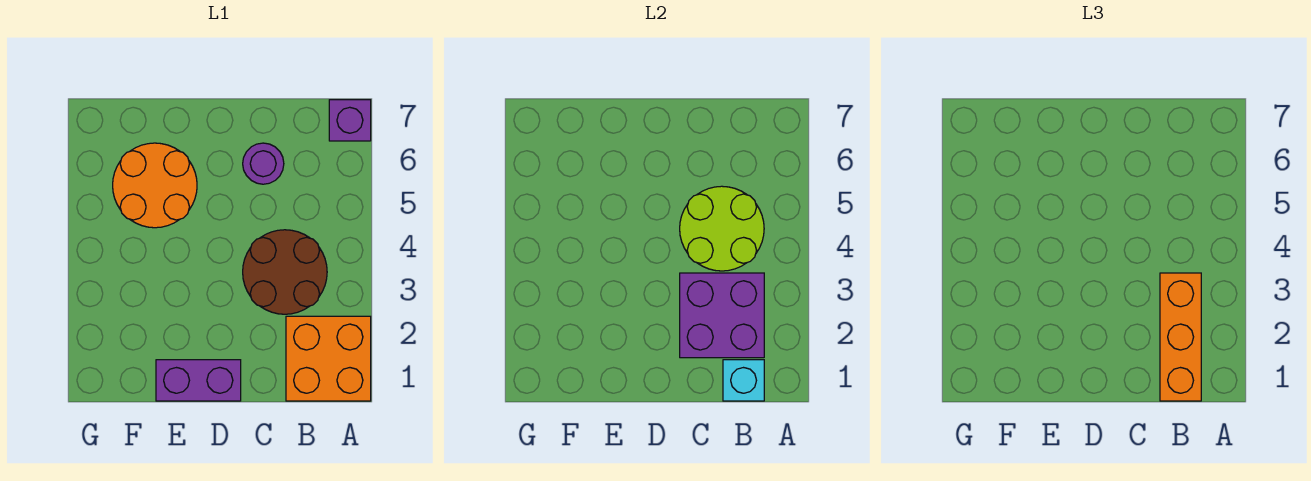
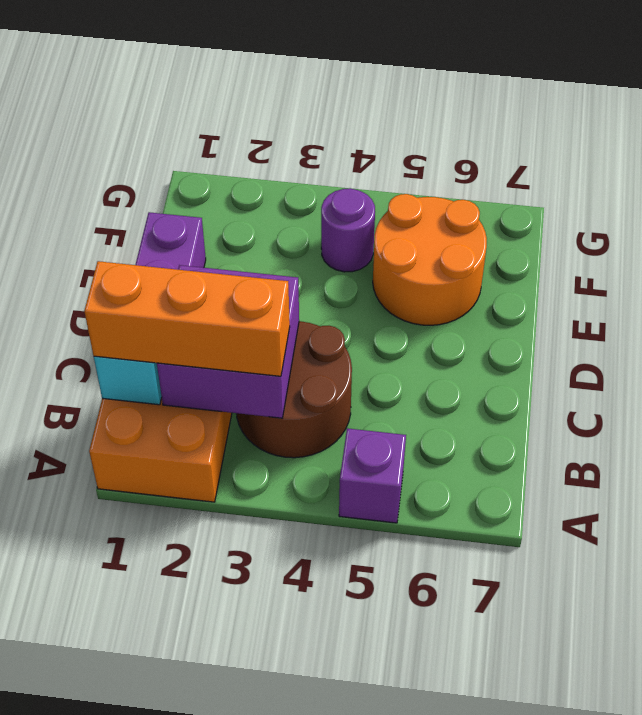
purple 1x1 brick [329,100,371,141] -> purple 1x1 brick moved to [339,428,406,523]
lime 2x2 round brick [680,186,764,271] -> none
purple 1x1 round brick [243,143,284,184] -> purple 1x1 round brick moved to [321,188,375,272]

